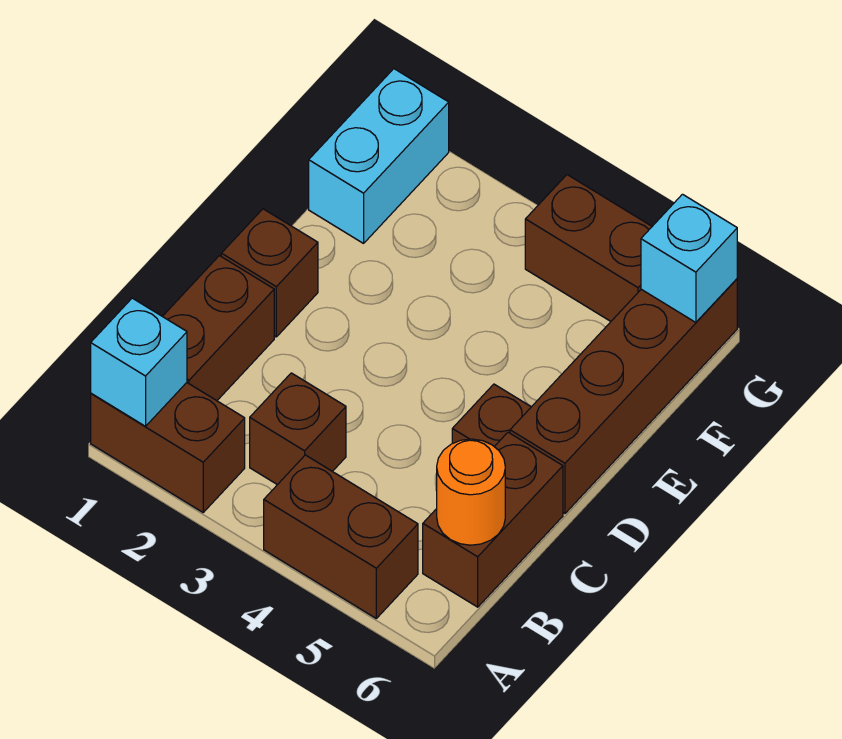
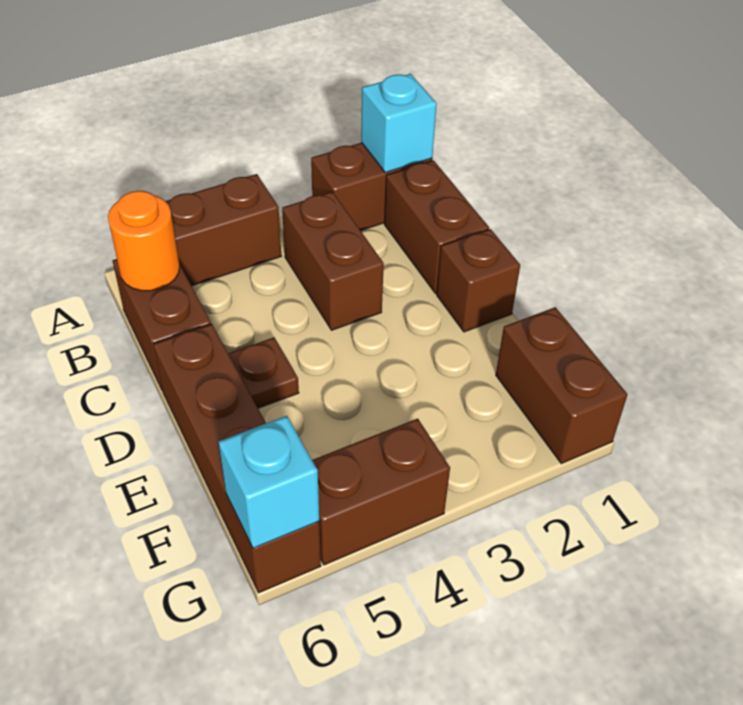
brown 1x1 brick [250,373,346,485] -> brown 1x2 brick [282,192,384,330]
cyan 1x2 brick [309,69,449,243] -> brown 1x2 brick [496,307,628,464]

